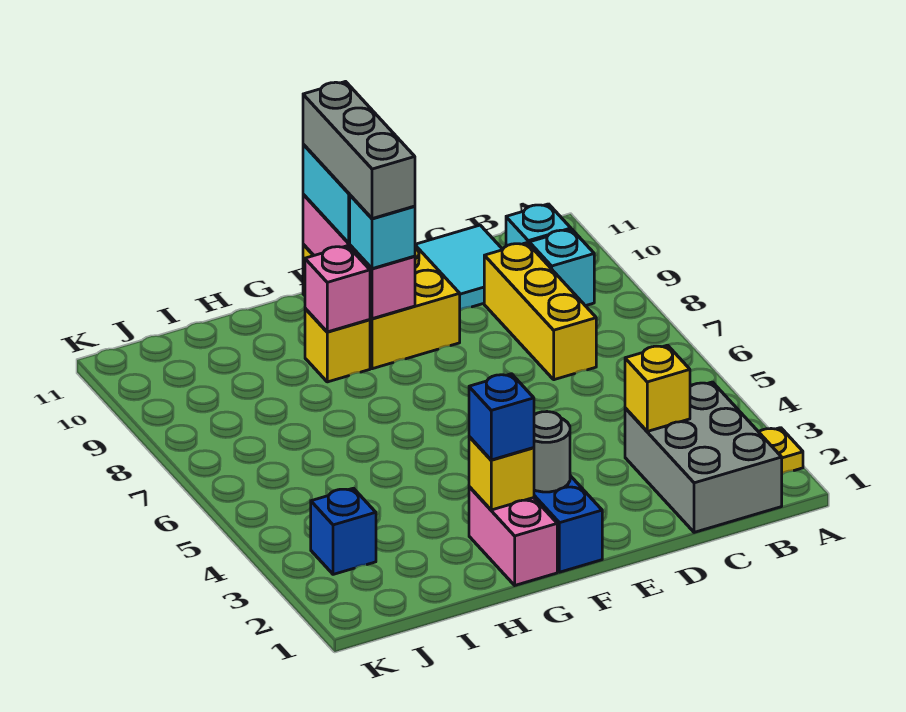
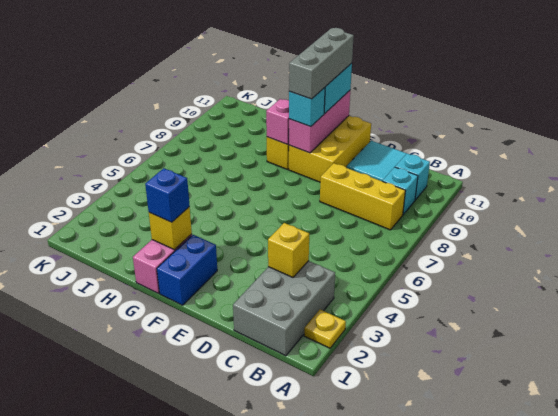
yellow 1x3 brick [484,243,596,380] -> yellow 1x3 brick turned to [320,163,405,230]
grey 1x1 round brick [534,412,570,492] -> none
blue 1x1 brick [311,488,376,574] -> none

